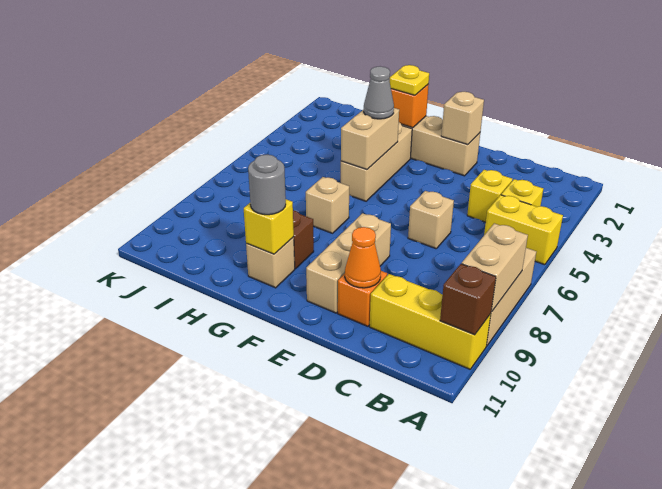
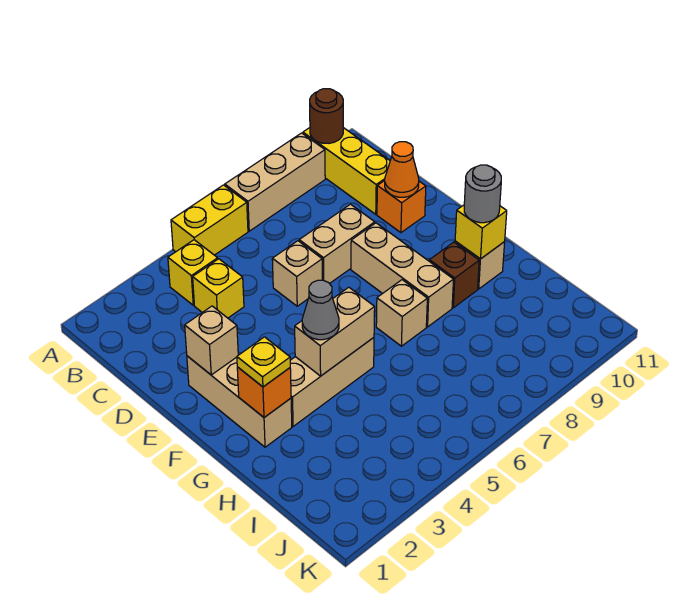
yellow 1x2 brick [484,195,563,265] -> yellow 1x2 brick turned to [171,185,248,255]
tan 1x2 brick [462,223,528,312] -> tan 1x2 brick moved to [299,204,375,283]
brown 1x1 brick [440,264,496,335] -> brown 1x1 round brick [310,89,343,143]
tan 1x3 brick [306,213,391,313] -> tan 1x3 brick turned to [351,223,454,327]

